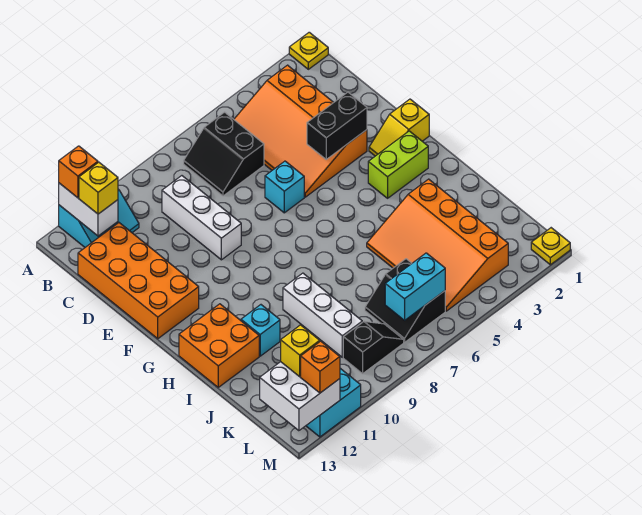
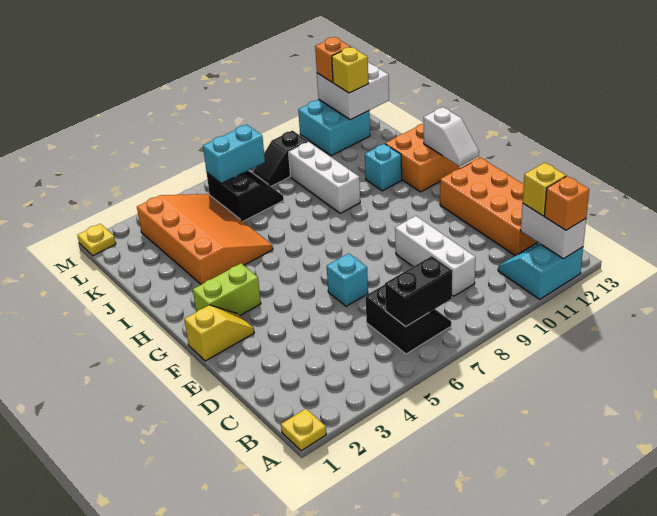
orange 3x4 slope [234,65,367,197] -> none
black 1x2 brick [307,92,367,159] -> black 1x2 brick moved to [385,256,452,327]
none -> white 1x2 slope [424,107,479,167]

